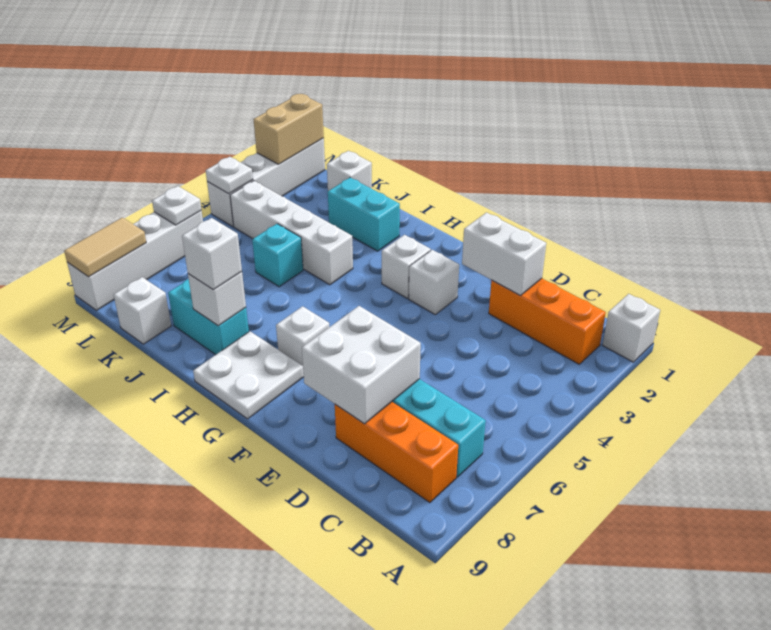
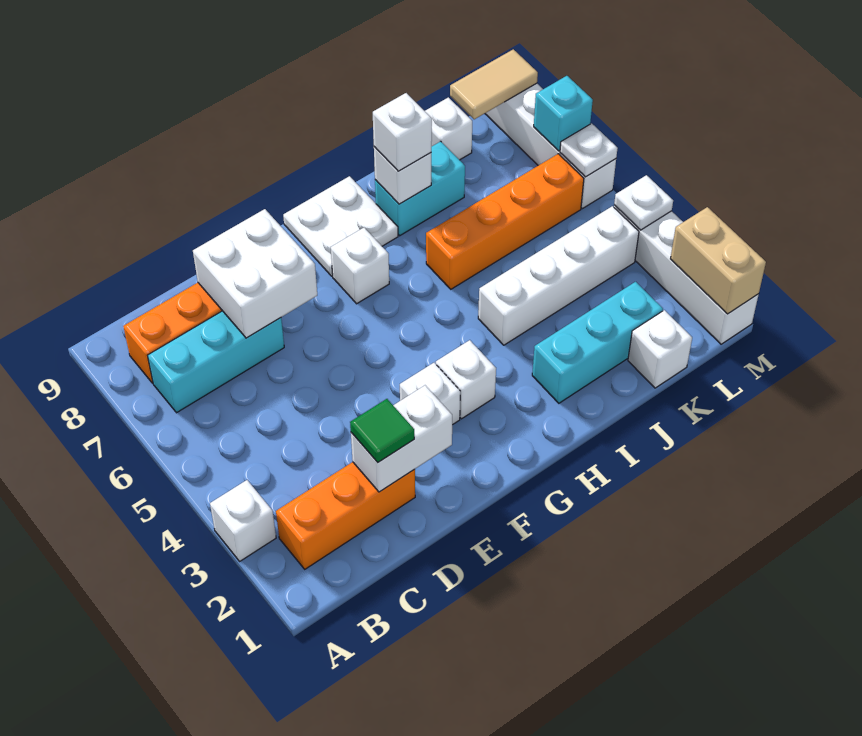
white 1x1 brick [603,294,660,362] -> white 1x1 brick moved to [210,480,276,561]
none -> green 1x1 tile [350,399,414,462]
cyan 1x2 brick [328,178,400,251] -> cyan 1x3 brick [532,282,663,403]
none -> orange 1x4 brick [426,154,584,289]
cyan 1x1 brick [252,224,303,287] -> cyan 1x1 brick moved to [534,76,593,151]
tan 1x2 tile [64,218,146,277] -> tan 1x2 tile turned to [450,49,538,119]

